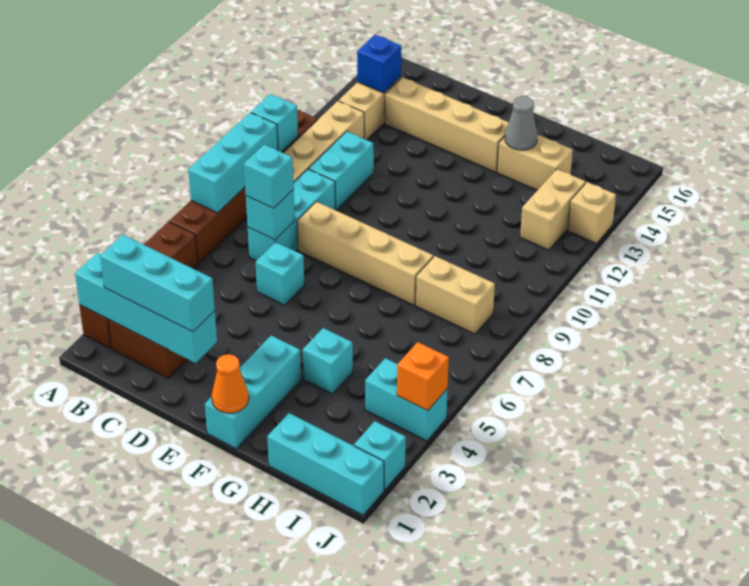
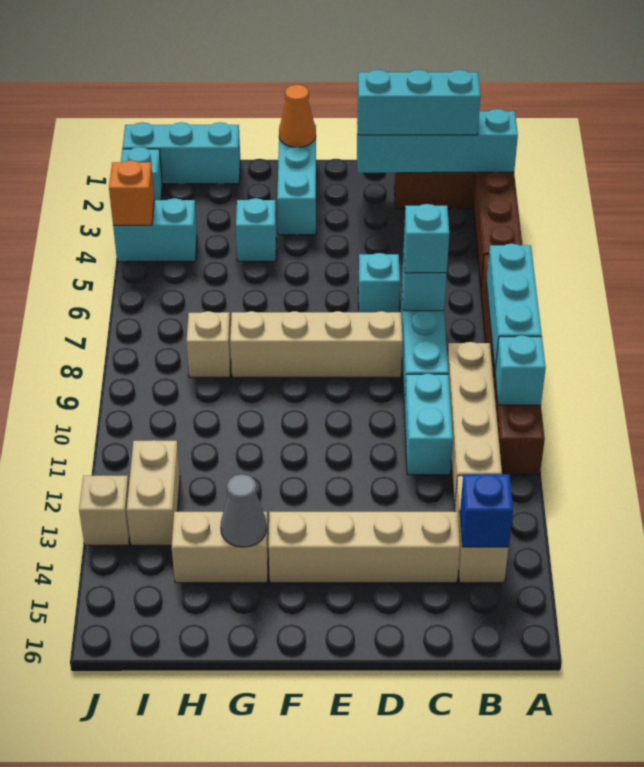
tan 1x2 brick [416,256,495,334] -> tan 1x1 brick [187,311,231,377]

